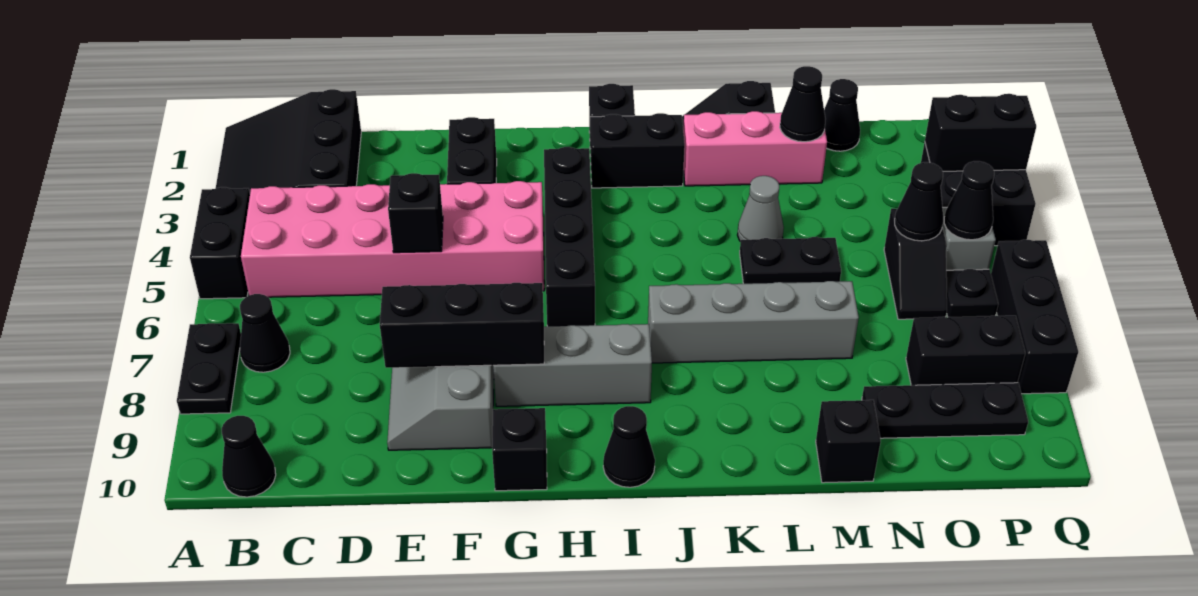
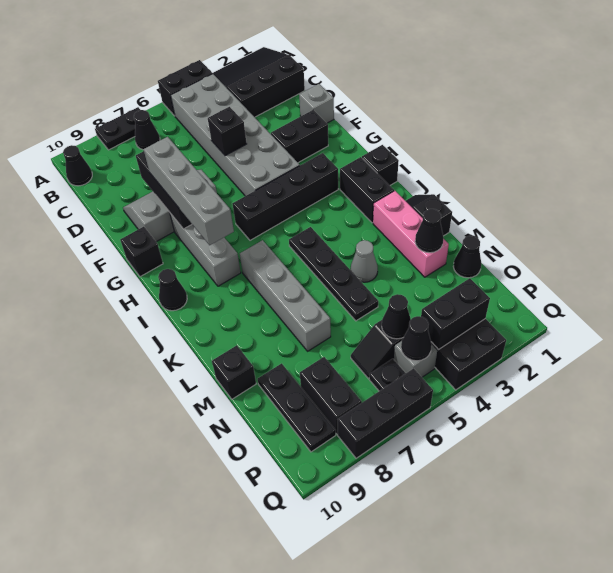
pink 2x6 brick [241,181,544,297] -> grey 2x6 brick [171,74,300,196]
none -> grey 1x1 brick [299,84,334,123]
none -> grey 1x4 brick [144,137,234,245]
black 1x2 plate [740,237,841,284] -> black 1x4 plate [289,227,378,321]
black 1x2 brick [925,94,1036,171] -> black 1x2 brick turned to [421,278,490,350]

